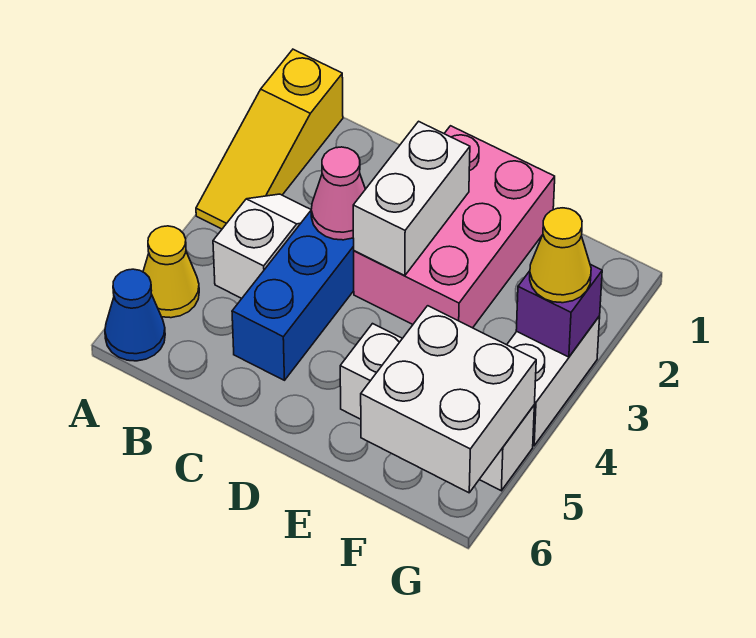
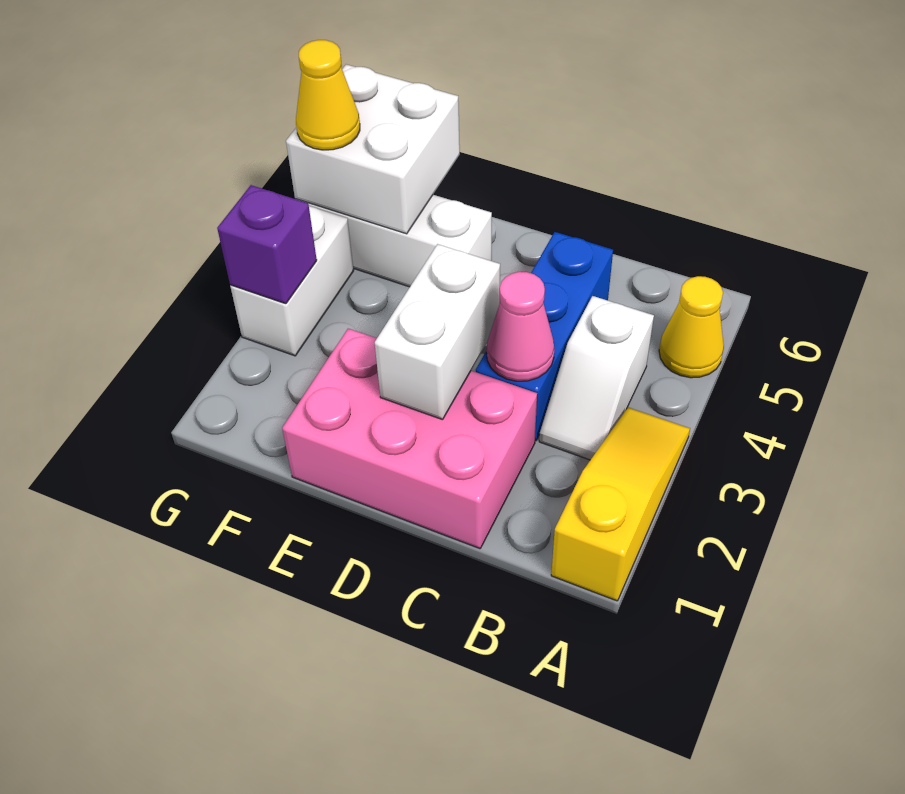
blue 1x1 cone [105,269,165,361] -> none
pink 2x3 brick [354,126,555,328] -> pink 2x3 brick turned to [282,329,537,549]
yellow 1x1 cone [530,208,591,303] -> yellow 1x1 cone moved to [296,40,360,150]

